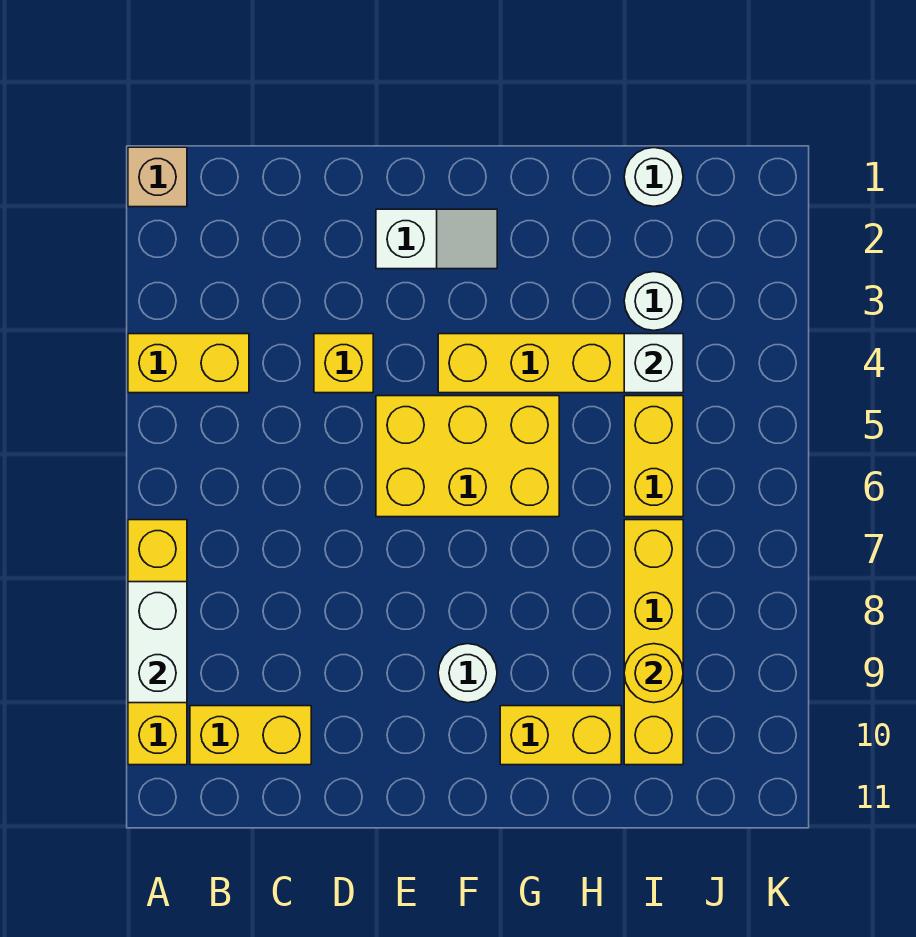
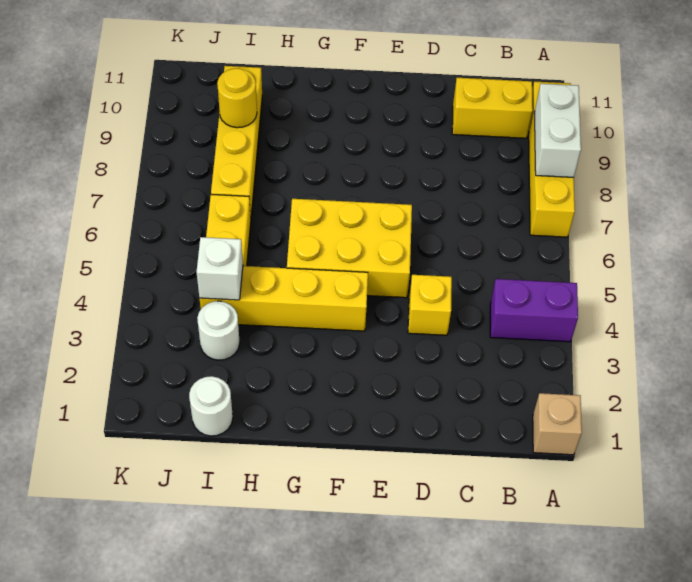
yellow 1x2 brick [128,334,249,393] -> purple 1x2 brick [490,279,578,342]
white 1x2 slope [376,209,497,269] -> none
white 1x1 round brick [438,644,497,703] -> none
yellow 1x2 brick [500,706,621,765] -> none

